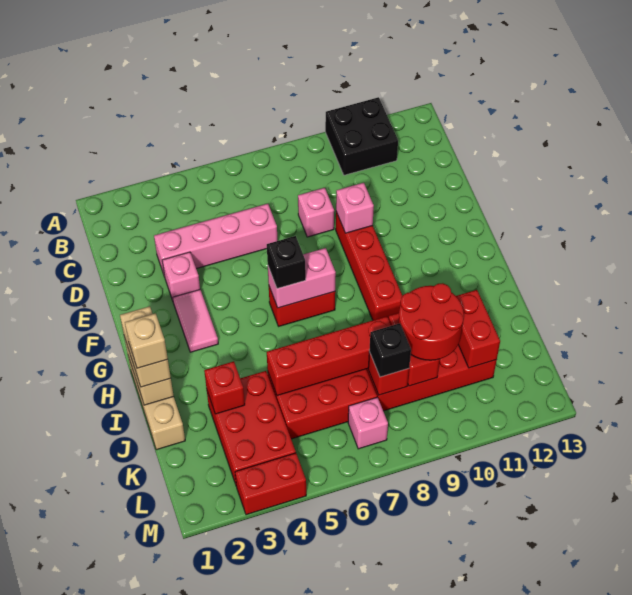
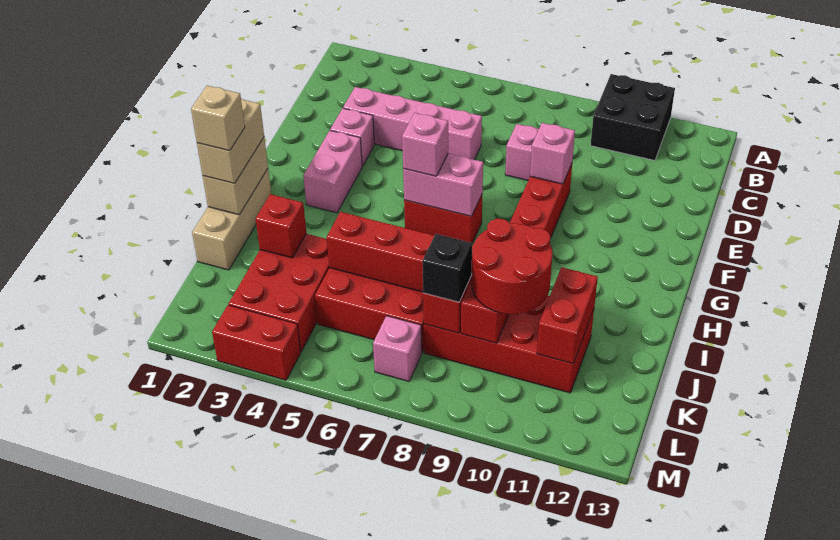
pink 1x2 tile [173,290,218,352] -> pink 1x2 brick [303,131,362,213]
black 1x1 brick [267,236,306,289] -> pink 1x1 brick [402,113,448,176]

